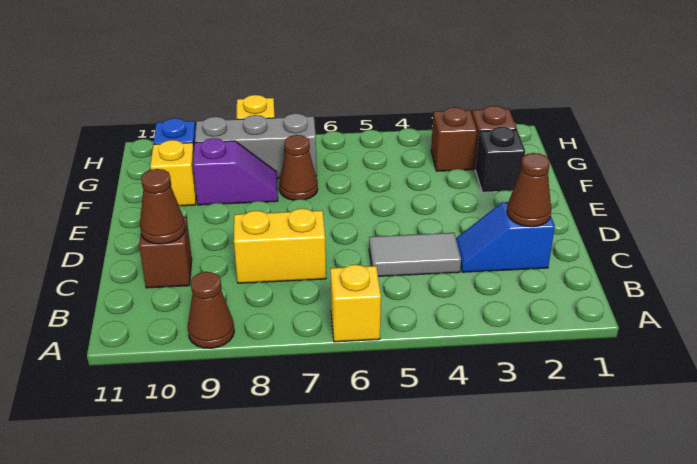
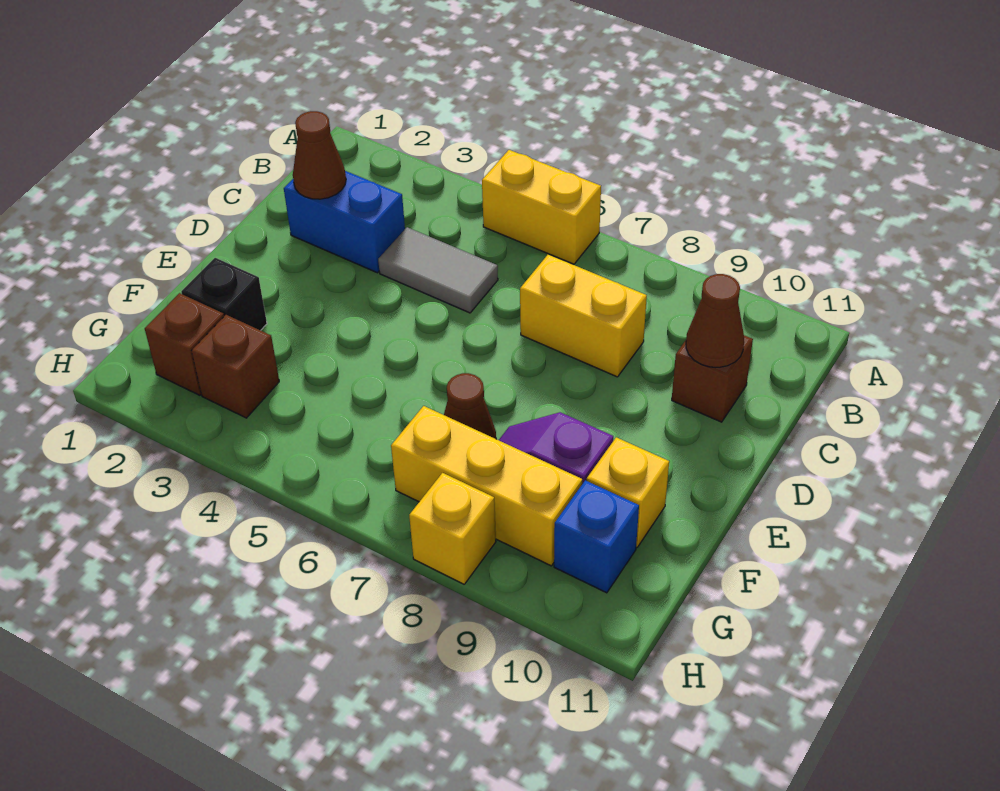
yellow 1x1 brick [330,264,381,342] -> yellow 1x2 brick [482,150,601,264]
brown 1x1 cone [188,272,234,348] -> none
blue 1x2 slope [456,202,555,272] -> blue 1x2 brick [284,171,405,273]
grey 1x3 brick [195,114,317,178] -> yellow 1x3 brick [391,406,582,566]

